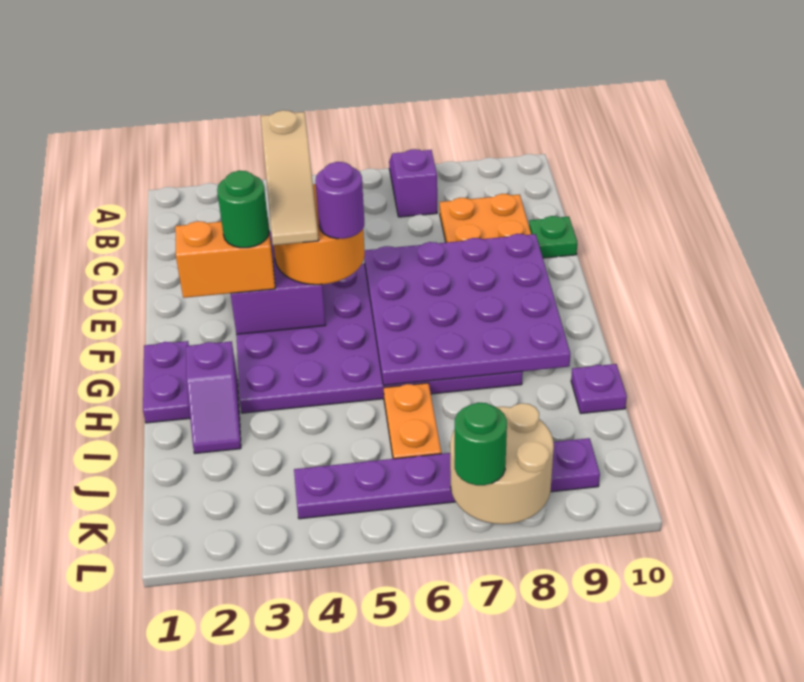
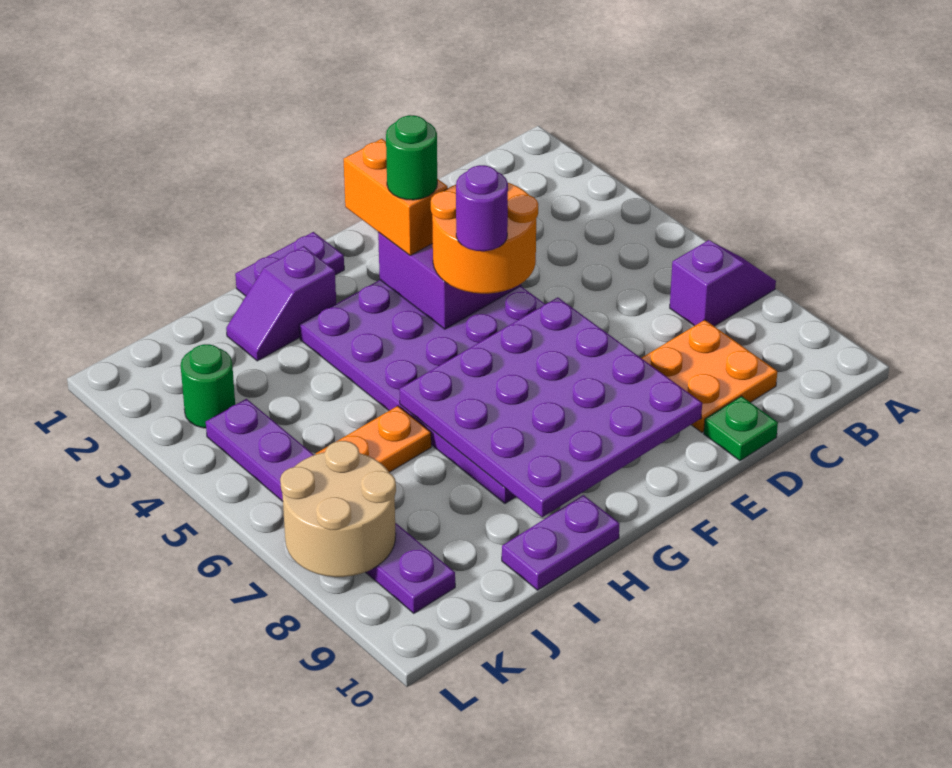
tan 1x3 slope [261,110,319,245] -> none
purple 1x1 plate [571,364,627,413] -> purple 1x2 plate [502,495,620,590]
green 1x1 round brick [455,402,507,485] -> green 1x1 round brick moved to [181,344,235,428]

